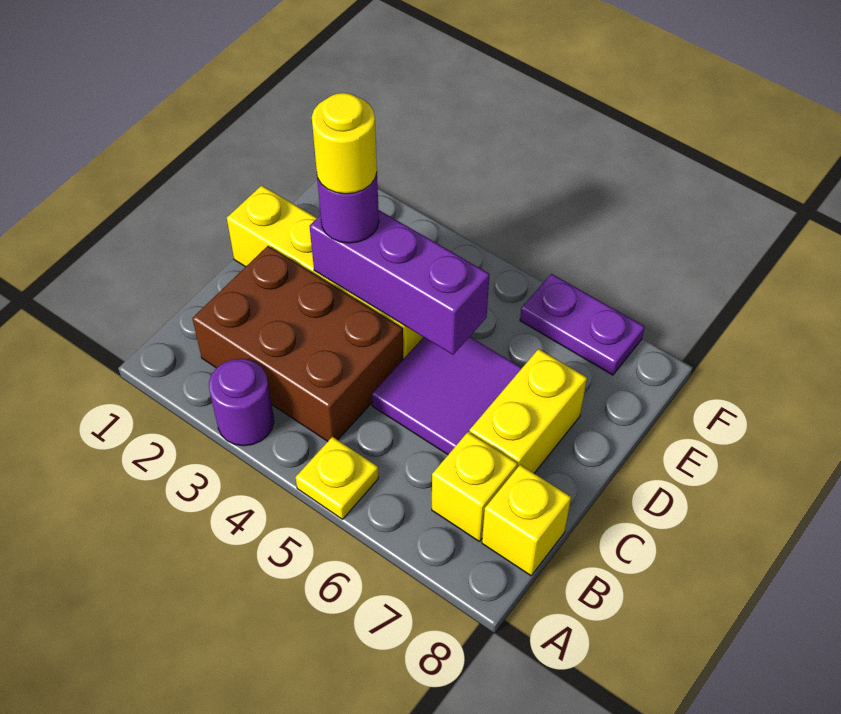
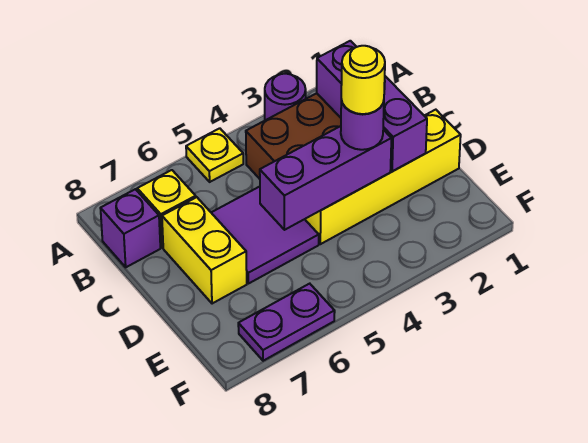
none -> purple 1x3 brick [317,41,427,172]
yellow 1x1 brick [482,465,571,576] -> purple 1x1 brick [100,189,160,267]

